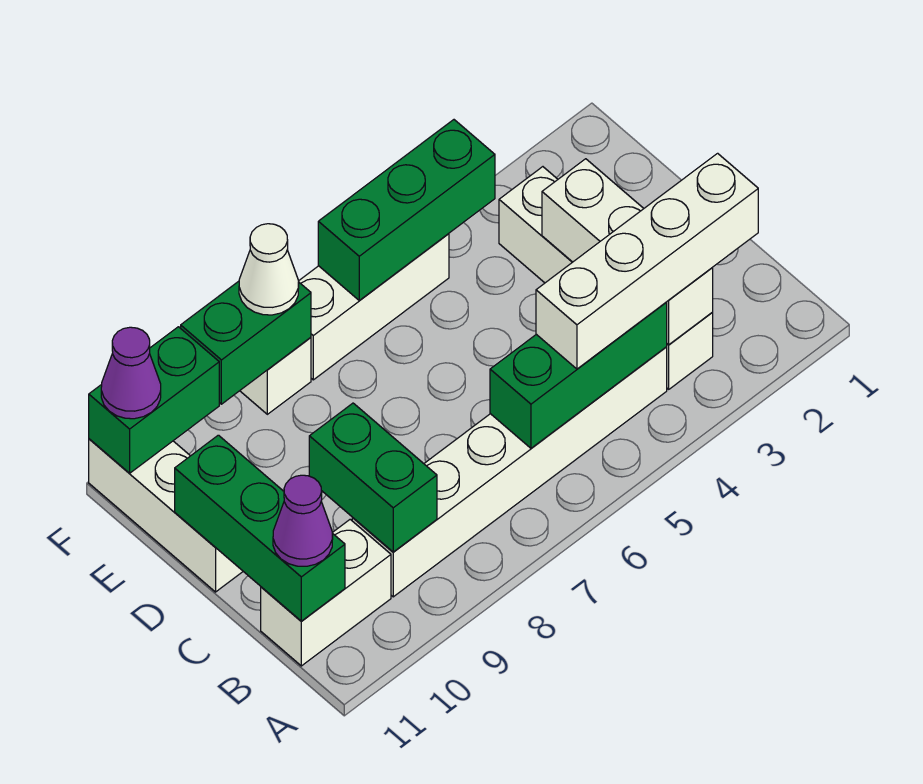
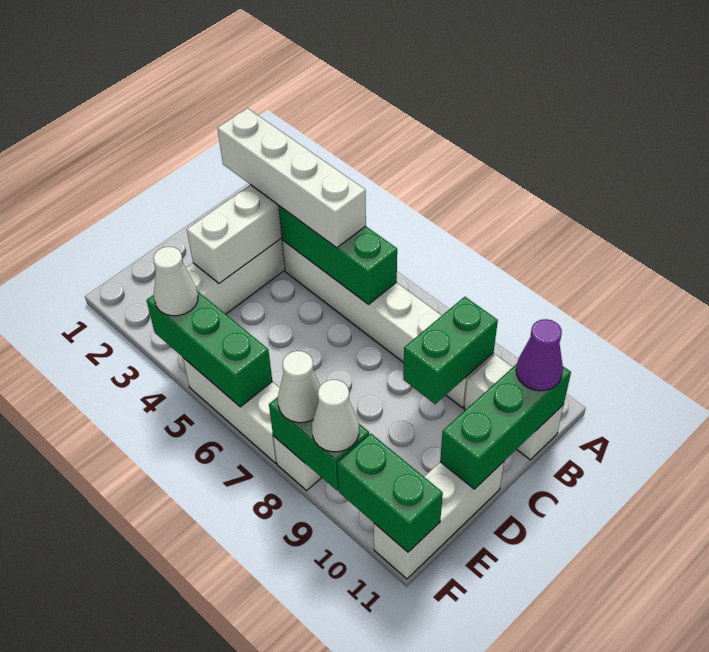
none -> white 1x1 cone [153,247,198,316]
none -> white 1x1 cone [312,380,359,452]
purple 1x1 cone [101,327,161,419] -> none

